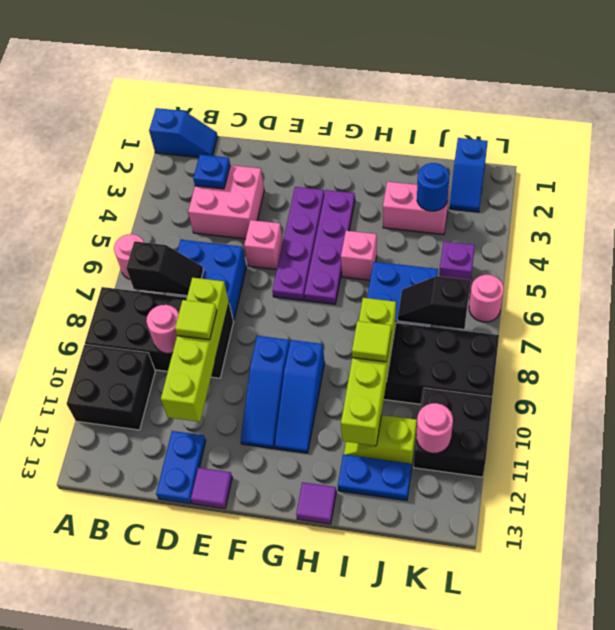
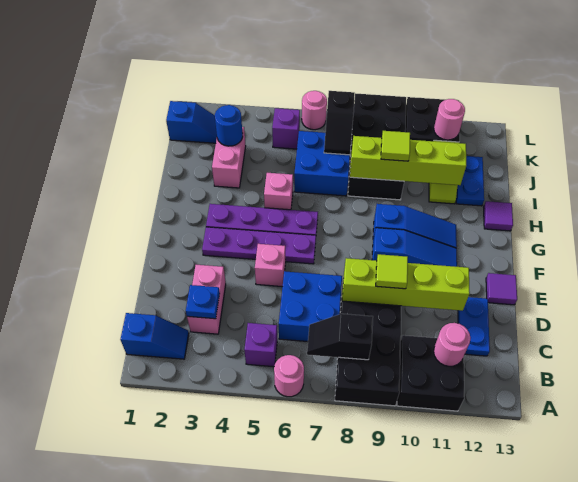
blue 1x2 slope [149,108,218,157] -> blue 1x2 slope turned to [120,313,189,359]
none -> purple 1x1 brick [244,323,277,367]
black 1x2 slope [126,241,203,296] -> black 1x2 slope turned to [307,314,373,360]
pink 2x2 brick [188,165,264,239] -> pink 1x2 brick [187,265,226,334]
pink 1x1 round brick [146,305,179,353] -> pink 1x1 round brick moved to [434,323,471,366]
blue 1x2 plate [156,431,206,504] -> blue 1x2 plate turned to [458,297,490,356]

